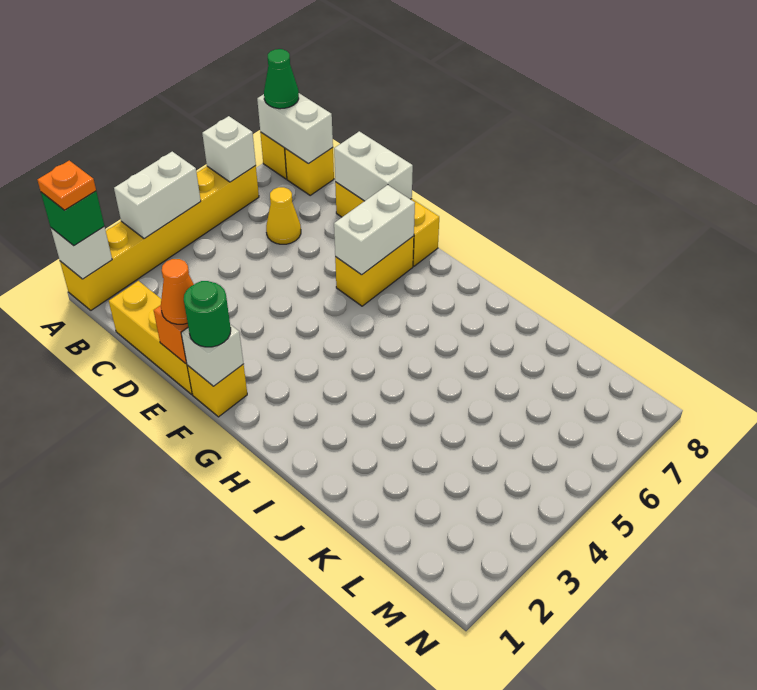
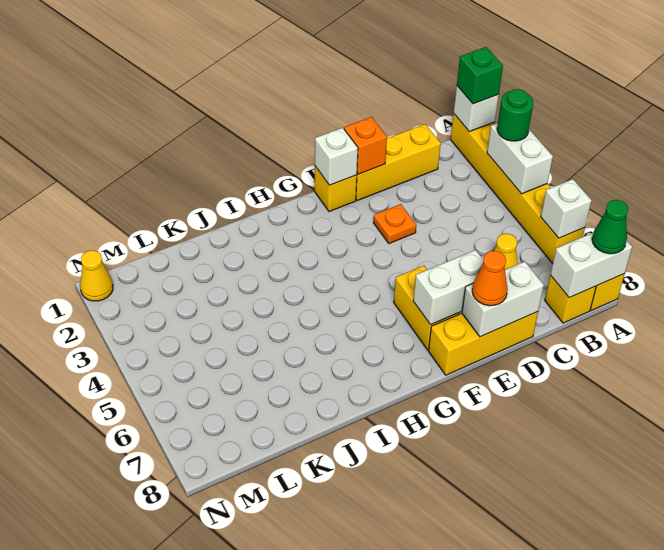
orange 1x1 plate [37,161,96,210] -> orange 1x1 plate moved to [373,204,416,244]
orange 1x1 cone [161,259,194,324] -> orange 1x1 cone moved to [472,251,508,306]
green 1x1 round brick [184,281,231,347] -> green 1x1 round brick moved to [497,89,533,141]
white 1x2 brick [334,185,415,275] -> white 1x2 brick turned to [413,250,483,325]
none -> yellow 1x1 cone [80,250,113,301]

